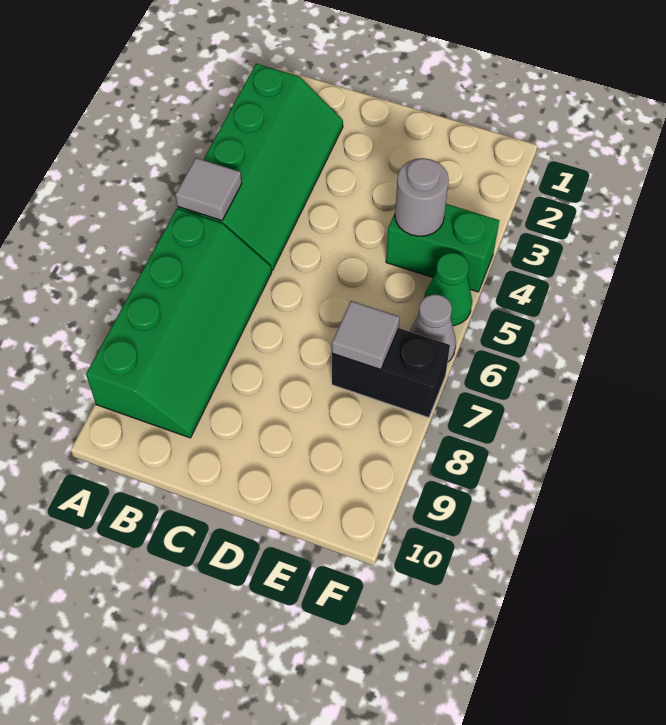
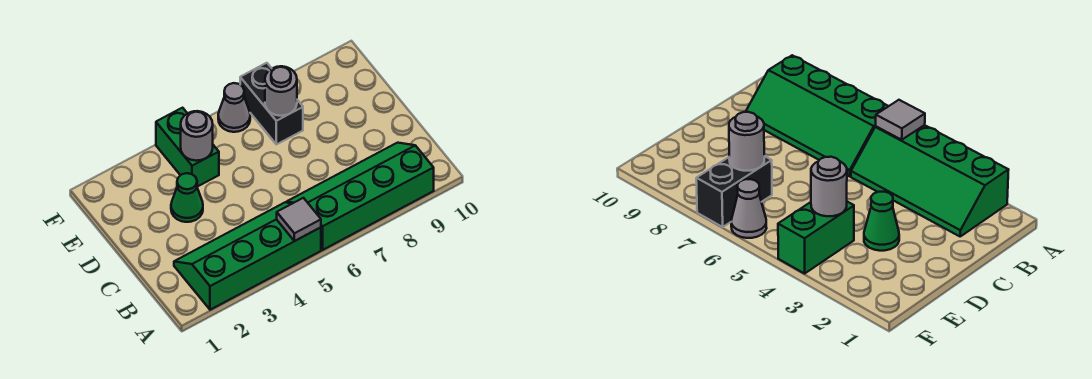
grey 1x1 tile [332,301,400,370] -> grey 1x1 round brick [265,66,297,116]
green 1x1 cone [424,253,472,326] -> green 1x1 cone moved to [171,173,203,222]

